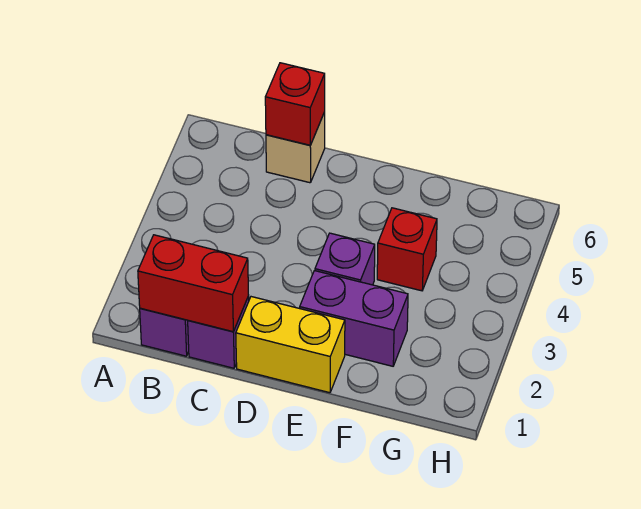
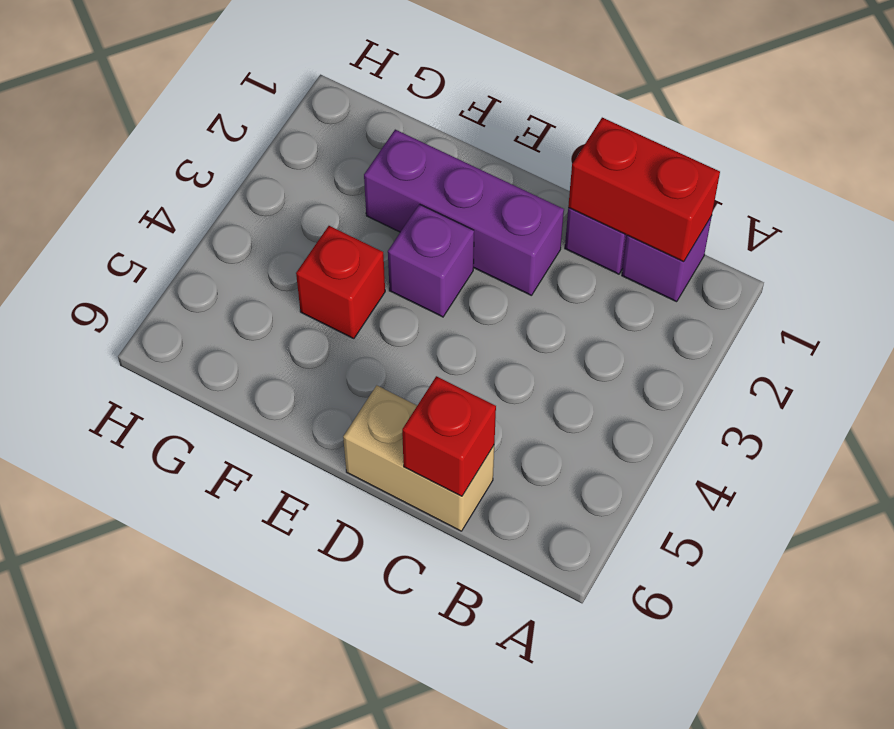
tan 1x1 brick [266,112,325,183] -> tan 1x2 brick [343,386,494,531]
yellow 1x2 brick [236,297,345,393] -> none
purple 1x2 brick [300,271,408,366] -> purple 1x3 brick [364,130,564,296]

